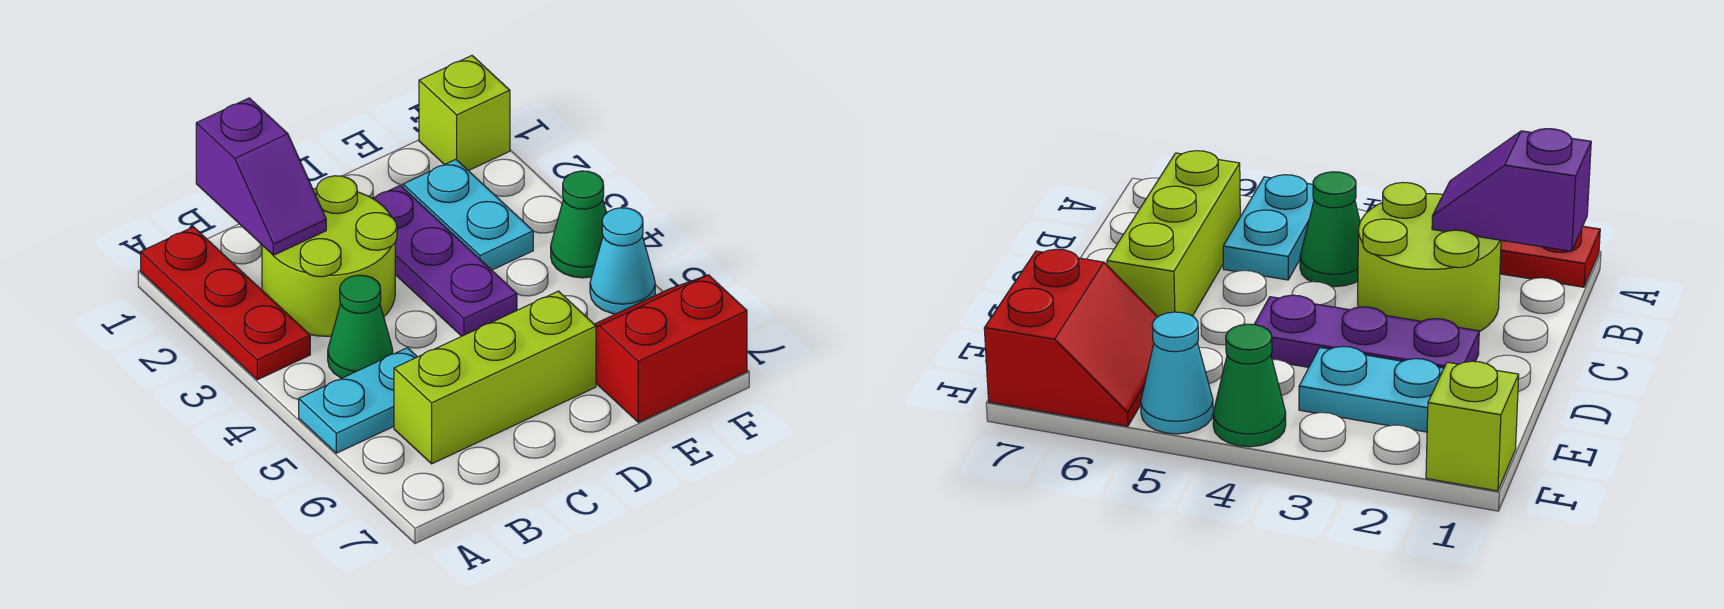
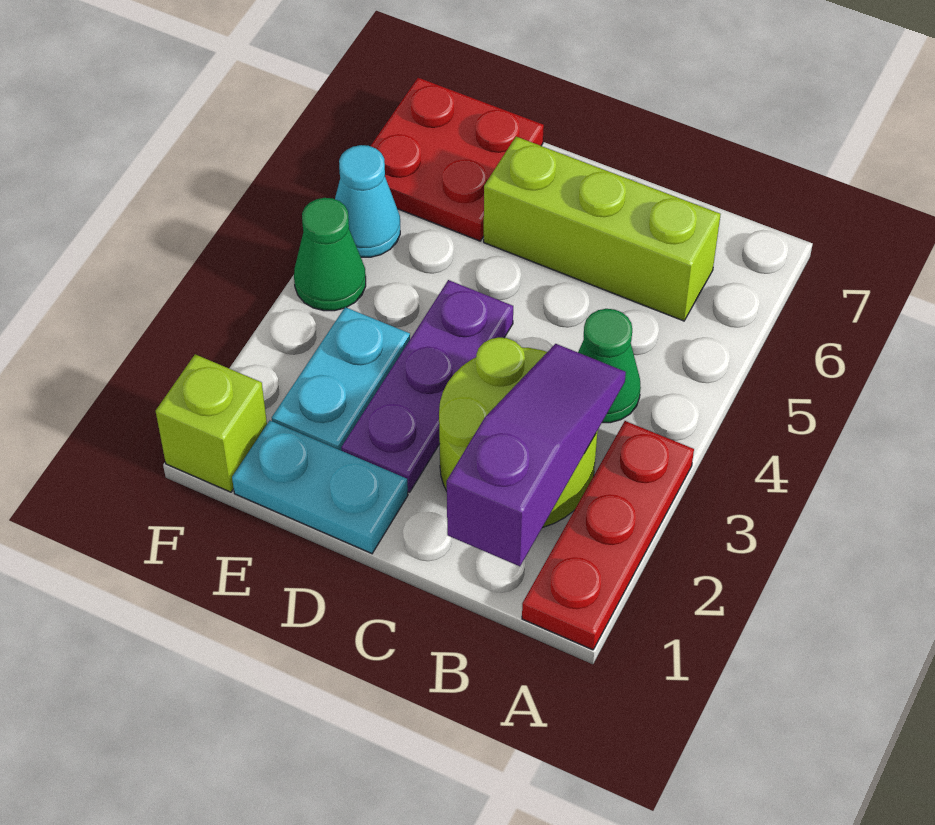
cyan 1x2 plate [299,348,417,453] -> cyan 1x2 plate moved to [232,421,408,554]
purple 1x2 slope [196,98,326,255] -> purple 1x3 slope [447,344,626,566]
red 2x2 slope [594,275,747,422] -> red 2x2 plate [371,78,544,241]

